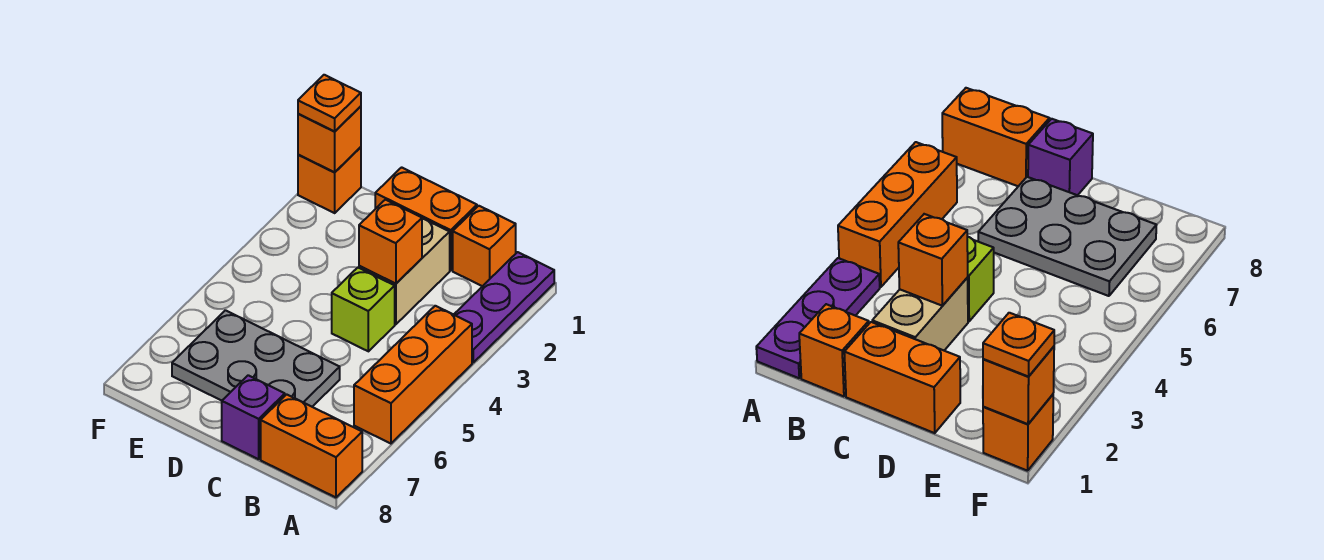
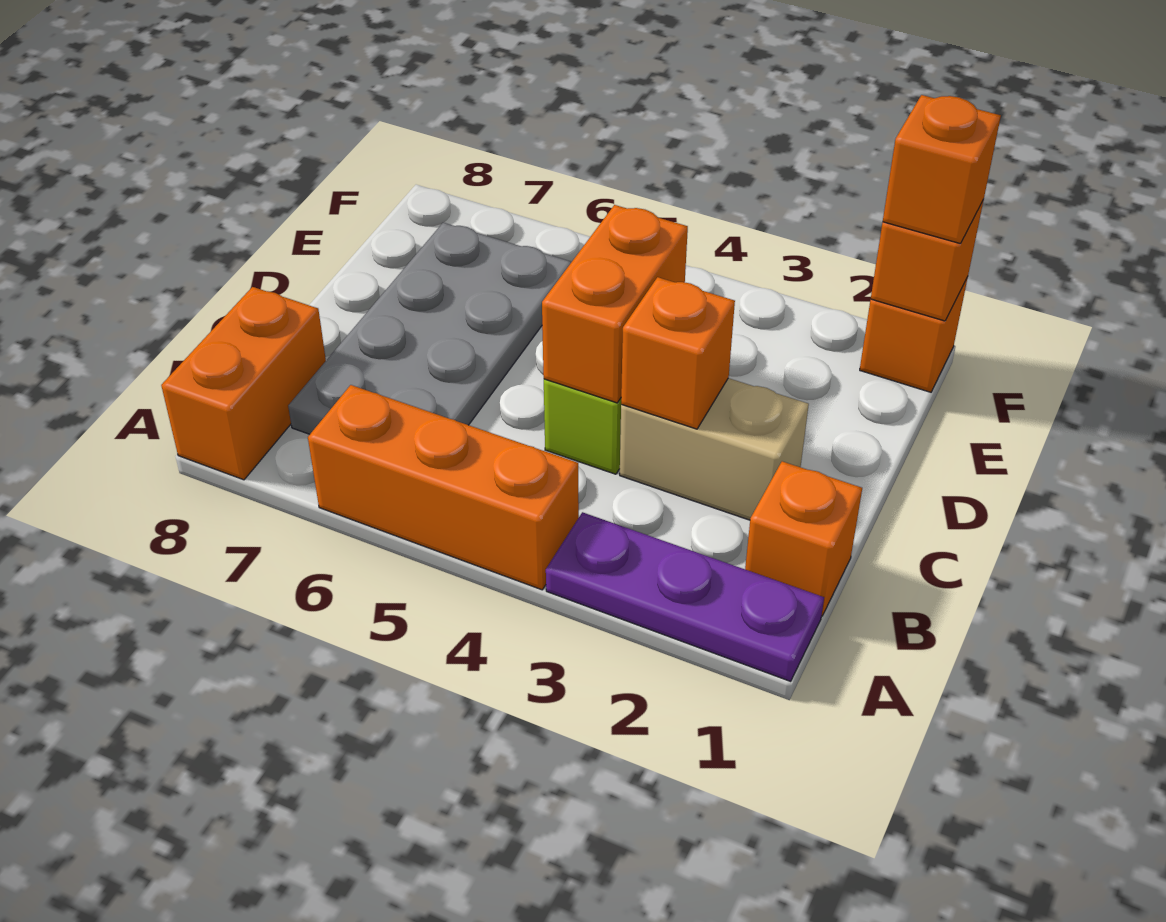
orange 1x2 brick [375,167,477,270] -> orange 1x2 brick moved to [542,205,688,403]
grey 2x3 plate [172,310,340,407] -> grey 2x4 plate [288,223,571,434]
purple 1x1 brick [222,375,285,459] -> none
orange 1x1 plate [298,75,361,132] -> orange 1x1 brick [883,95,1001,244]

